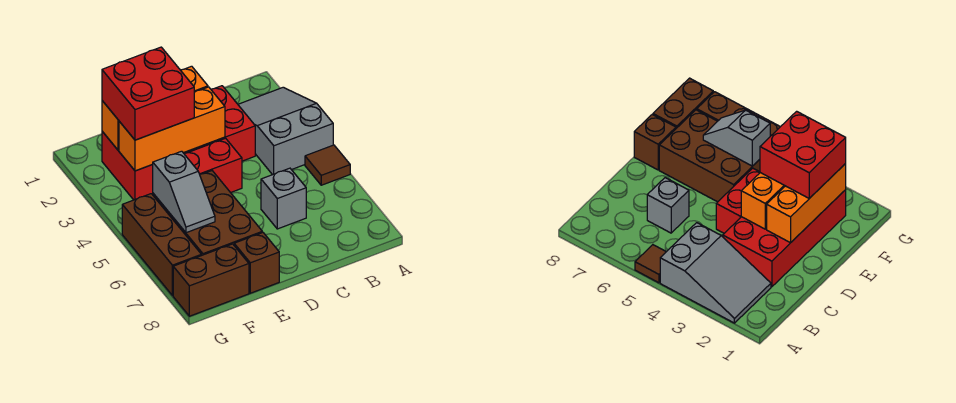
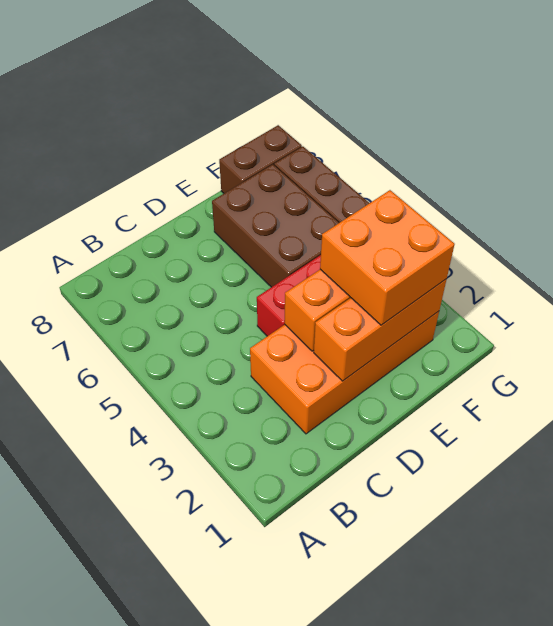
grey 2x3 slope [238,87,333,175] -> none
brown 1x1 tile [305,145,350,185] -> none
red 2x4 brick [102,86,255,200] -> orange 2x4 brick [250,311,439,434]
grey 1x1 brick [261,168,306,229] -> none
red 2x2 brick [102,47,194,140] -> orange 2x2 brick [320,190,455,325]
brown 1x1 brick [234,232,279,293] -> none
grey 1x2 slope [152,151,215,233] -> none

